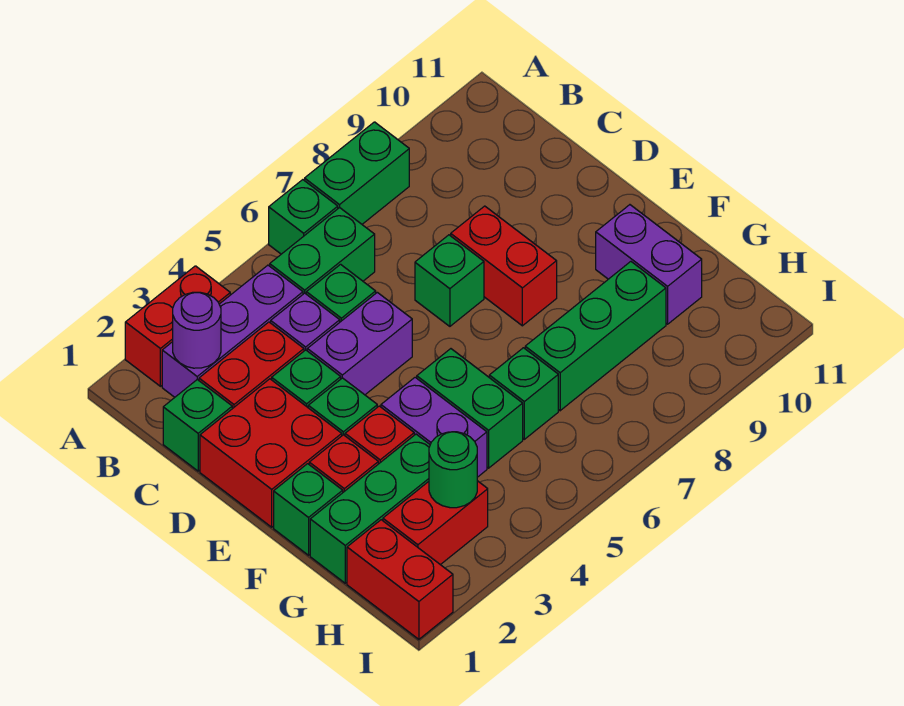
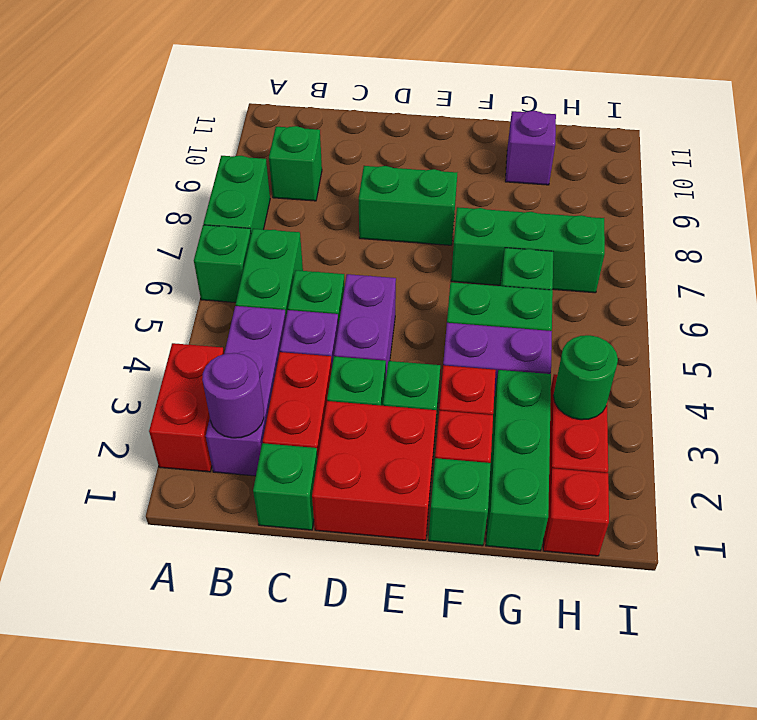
green 1x1 brick [415,235,484,326] -> green 1x1 brick moved to [269,126,322,201]
red 1x2 brick [451,206,557,326] -> green 1x2 brick [359,166,457,245]
purple 1x2 brick [596,205,702,324] -> purple 1x1 brick [505,111,556,185]
green 1x3 brick [525,262,666,411] -> green 1x3 brick turned to [451,207,605,293]
red 1x2 brick [347,520,453,639] -> red 1x1 brick [543,468,609,556]

